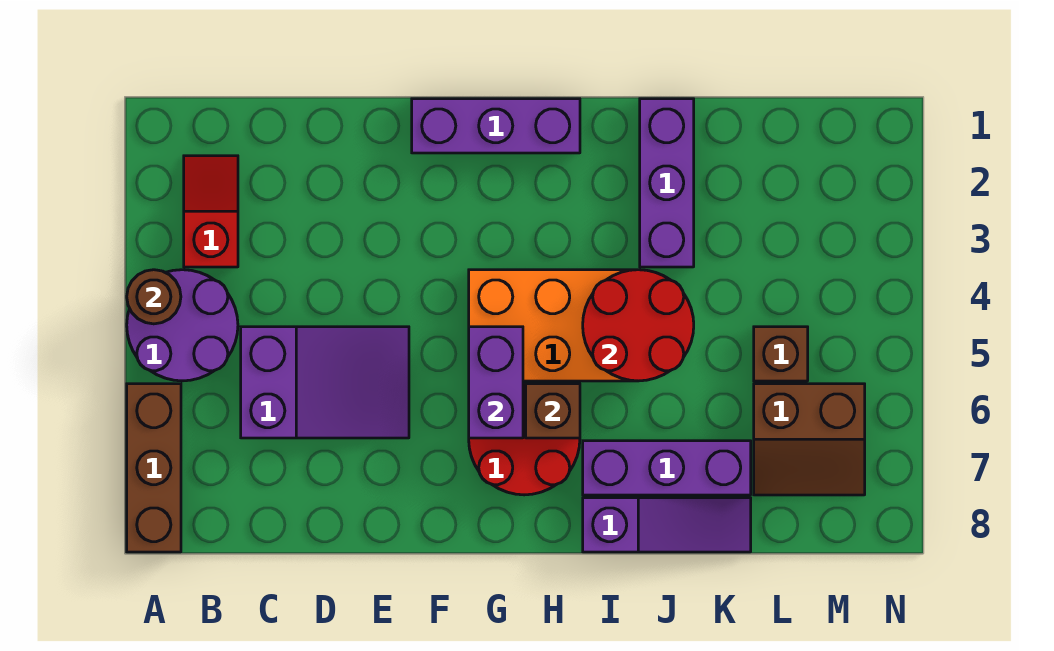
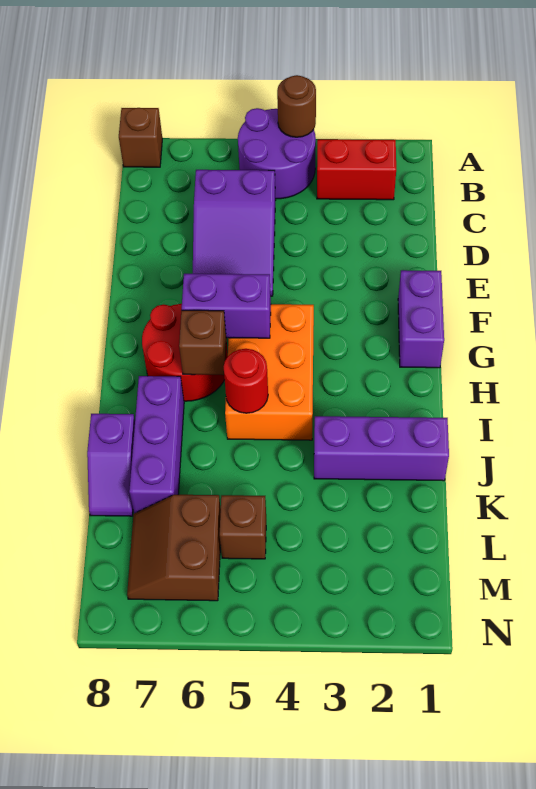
brown 1x3 brick [127,384,181,552] -> brown 1x1 brick [119,108,162,167]
red 1x2 slope [184,156,238,267] -> red 1x2 brick [317,139,396,200]
purple 1x3 brick [412,99,580,153] -> purple 1x2 brick [398,270,444,368]
red 2x2 round brick [583,270,694,381] -> red 1x1 round brick [224,349,268,413]
purple 1x3 slope [583,498,751,552] -> purple 1x2 slope [87,414,135,516]

